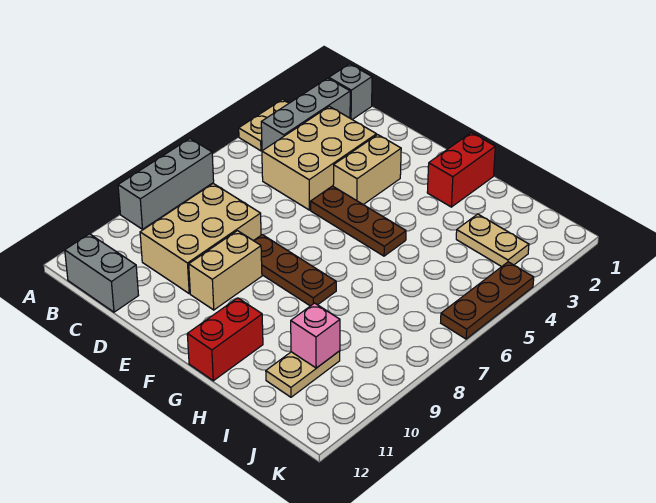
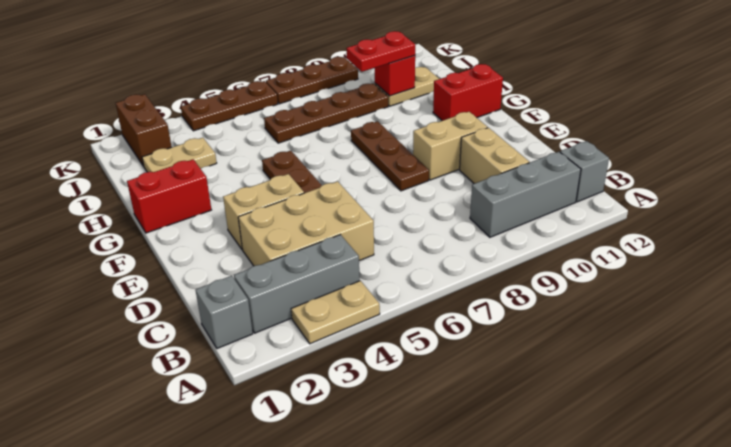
grey 1x3 brick [118,139,214,229] -> grey 1x3 brick moved to [470,152,581,237]
grey 1x2 brick [65,234,139,312] -> grey 1x1 brick [560,141,609,202]
tan 2x3 brick [140,184,261,293] -> tan 1x2 brick [460,128,529,184]
tan 1x2 plate [456,214,529,267] -> tan 1x2 plate turned to [142,138,217,172]
none -> brown 1x4 plate [264,83,388,143]
none -> red 1x2 plate [347,31,415,72]
pink 1x1 brick [291,303,340,368] -> red 1x1 brick [374,56,415,96]
none -> brown 1x2 brick [116,94,172,166]
none -> brown 1x3 plate [266,57,358,104]

